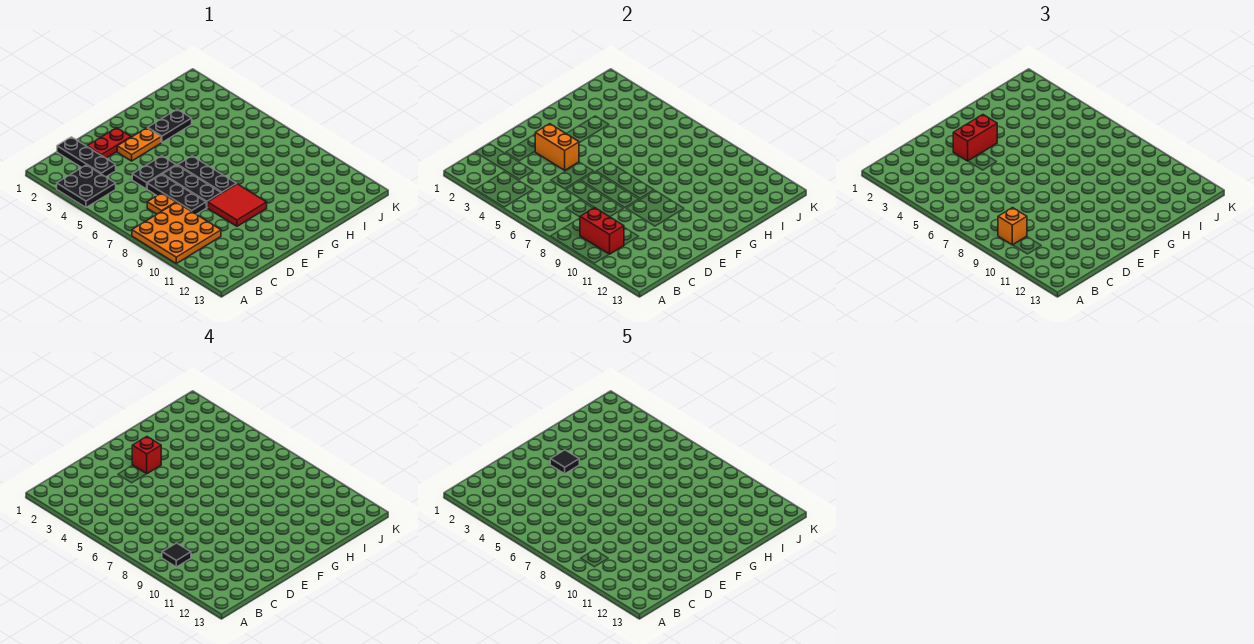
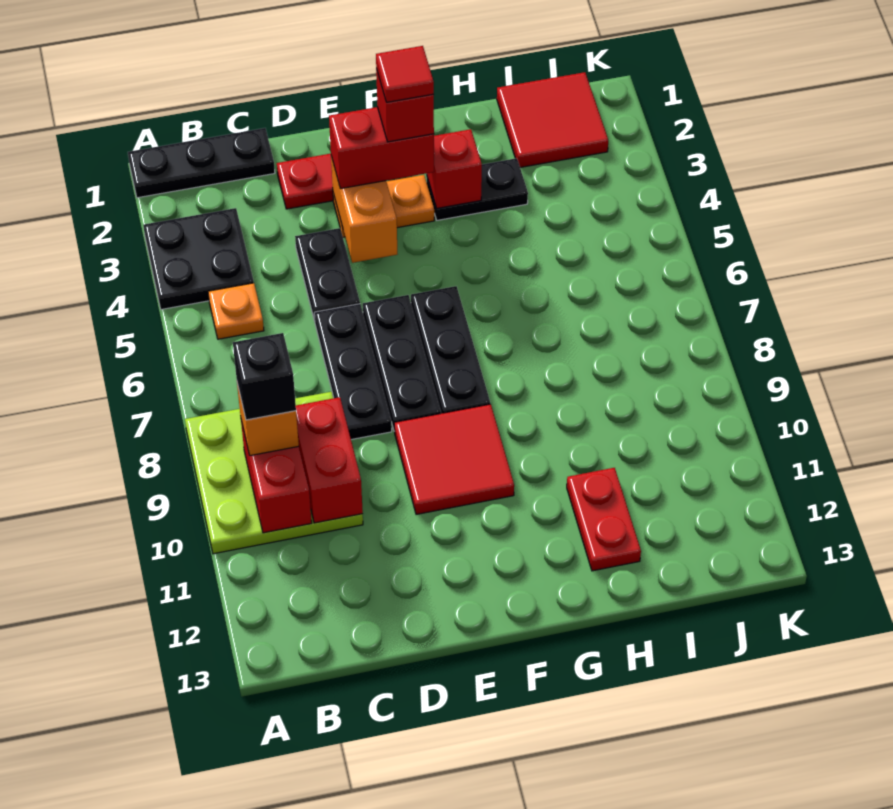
orange 3x3 plate [132,202,221,263] -> lime 3x3 plate [185,392,363,554]
black 1x1 tile [162,543,191,567] -> black 1x1 brick [233,333,296,420]
black 1x3 plate [57,137,116,177] -> black 1x3 plate turned to [128,128,275,198]
orange 1x1 plate [147,193,176,214] -> orange 1x1 plate moved to [208,283,264,339]
none -> red 1x2 brick [296,397,363,523]
black 1x2 plate [132,156,176,189] -> black 1x2 plate turned to [295,228,360,321]
black 1x1 tile [550,450,579,474] -> red 1x1 tile [376,46,434,102]
none -> red 1x1 brick [426,129,482,208]
none -> red 1x2 plate [567,468,641,571]
none -> red 2x2 tile [497,72,608,167]

